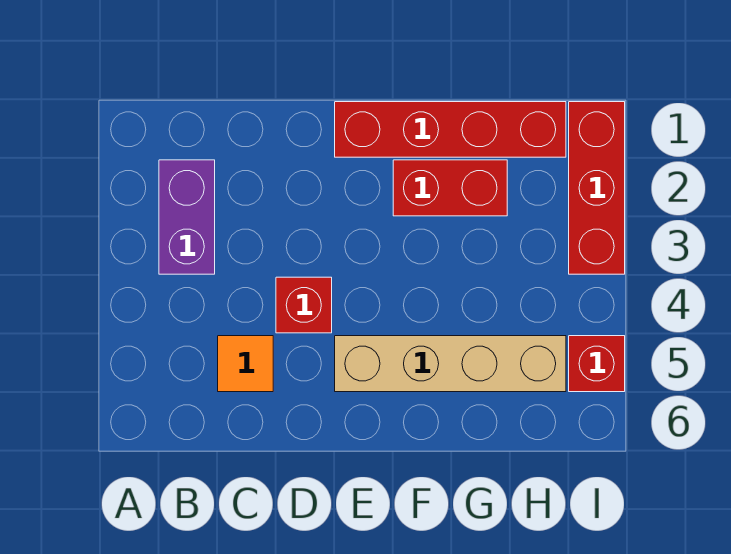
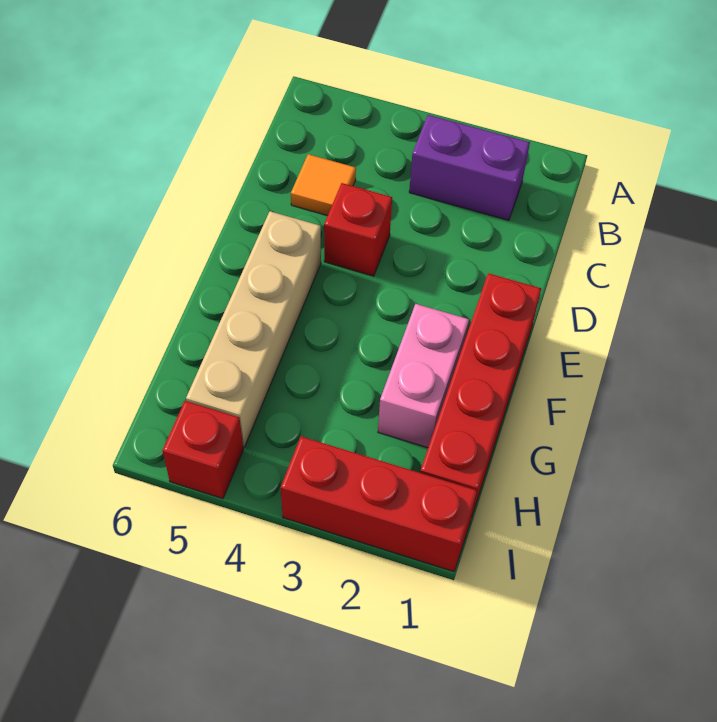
red 1x2 brick [393,160,507,216] -> pink 1x2 brick [378,304,469,448]

